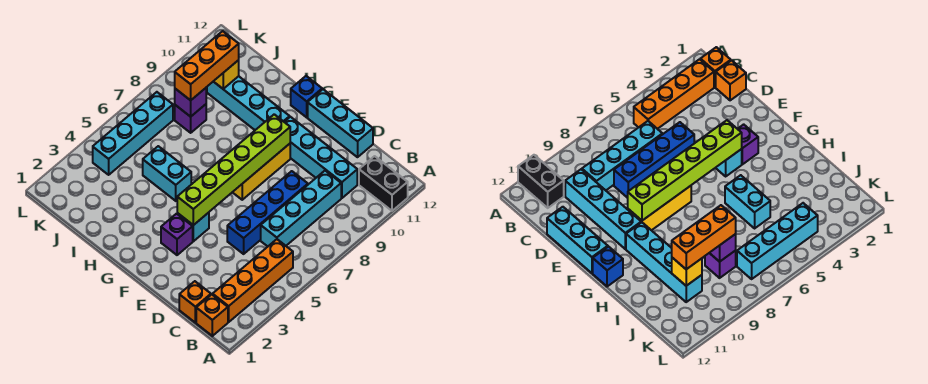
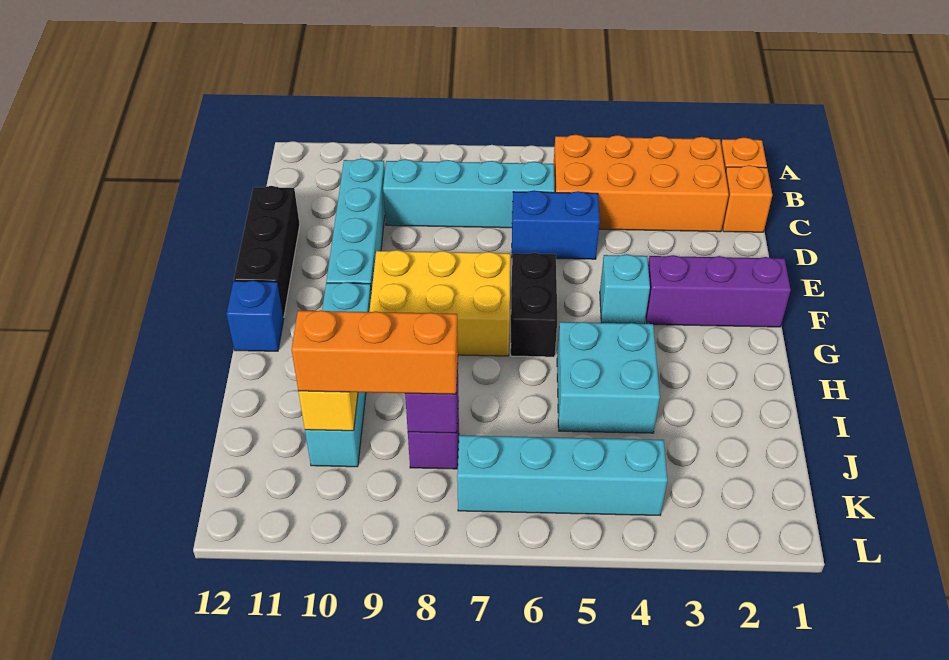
black 1x2 brick [359,156,408,211] -> black 1x2 brick moved to [511,253,557,357]
orange 1x4 brick [213,239,293,322] -> orange 2x4 brick [554,135,729,232]
blue 1x4 brick [227,171,308,254] -> blue 1x2 brick [512,191,600,259]
cyan 1x3 brick [308,89,373,157] -> black 1x3 brick [234,186,300,317]
purple 1x1 brick [161,214,193,255] -> purple 1x3 brick [646,255,791,327]
lime 1x6 brick [177,114,290,225] -> none
yellow 1x3 brick [233,144,290,200] -> yellow 2x3 brick [369,250,510,356]
cyan 1x2 brick [143,146,191,201] -> cyan 2x2 brick [557,322,660,433]

